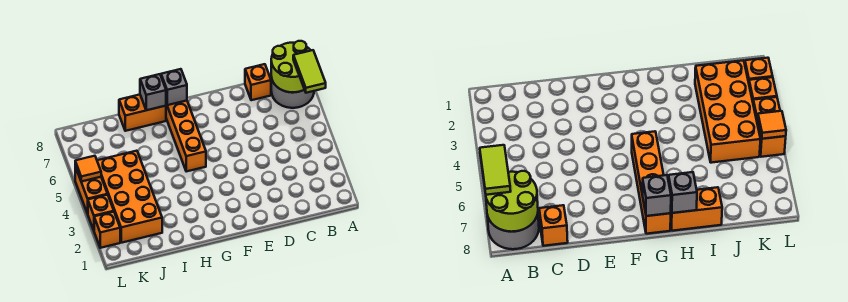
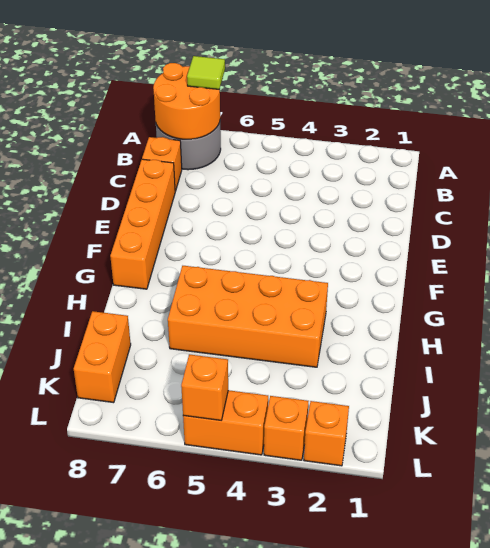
lime 1x2 tile [293,50,326,93] -> lime 1x1 tile [187,56,225,89]
lime 2x2 round brick [271,41,311,92] -> orange 2x2 round brick [153,63,220,139]
orange 1x4 brick [166,101,206,171] -> orange 1x4 brick turned to [110,159,175,289]
grey 1x1 brick [161,69,187,105] -> none
orange 1x2 brick [119,95,166,131] -> orange 1x2 brick moved to [74,311,131,403]
grey 1x1 brick [140,74,166,110] -> none
orange 2x4 brick [97,151,162,243] -> orange 2x4 brick moved to [168,266,328,367]
orange 1x1 tile [75,156,101,182] -> orange 1x1 brick [181,354,228,421]

